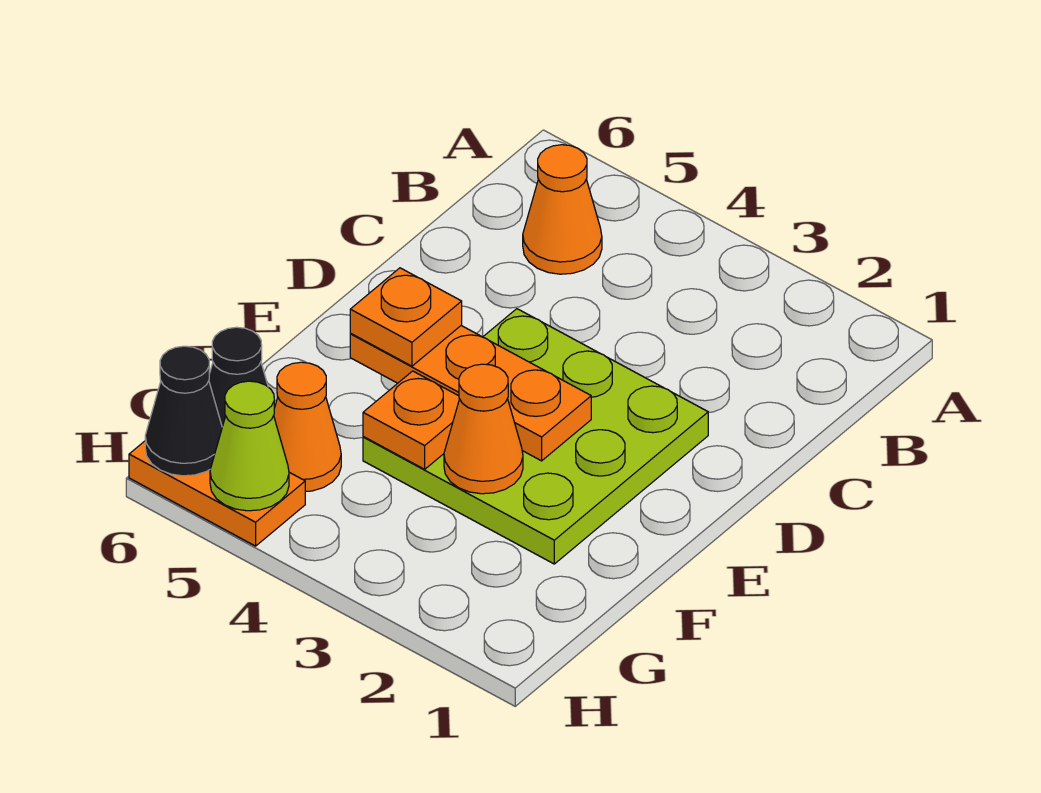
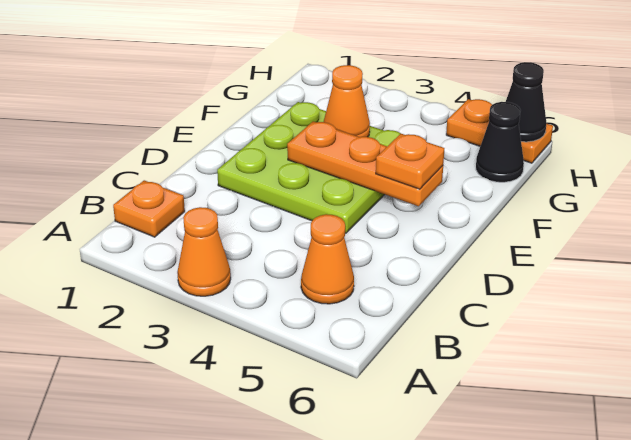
orange 1x1 plate [363,371,459,469] -> orange 1x1 plate moved to [113,180,185,237]
orange 1x1 cone [274,362,341,492] -> orange 1x1 cone moved to [177,207,231,296]
lime 1x1 cone [210,381,289,511] -> none

